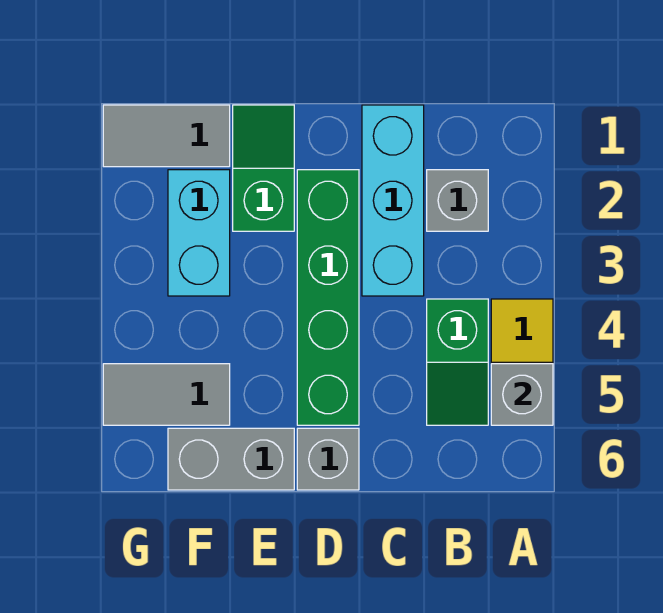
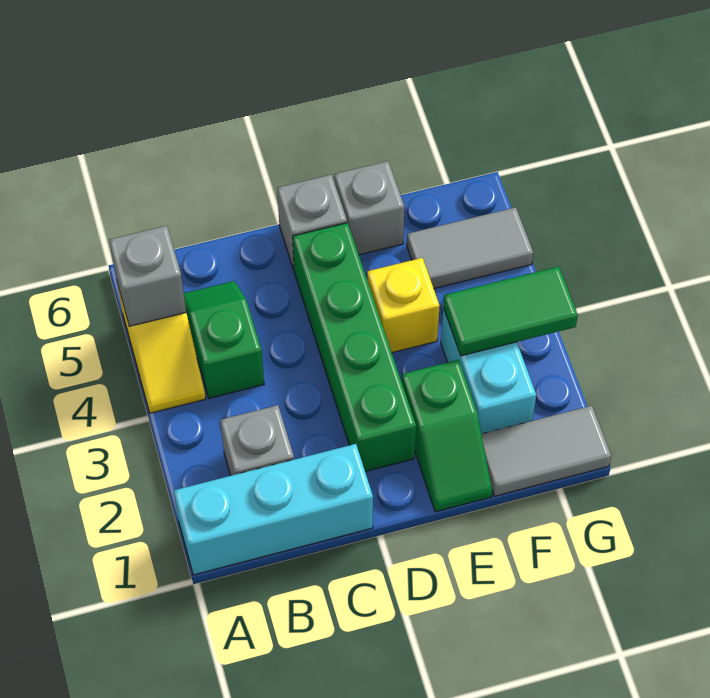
cyan 1x3 brick [362,105,424,296] -> cyan 1x3 brick turned to [174,444,373,575]
none -> yellow 1x1 brick [367,258,440,353]
grey 1x2 brick [168,428,294,490] -> grey 1x1 brick [334,161,405,255]
none -> green 1x2 tile [443,266,578,356]

